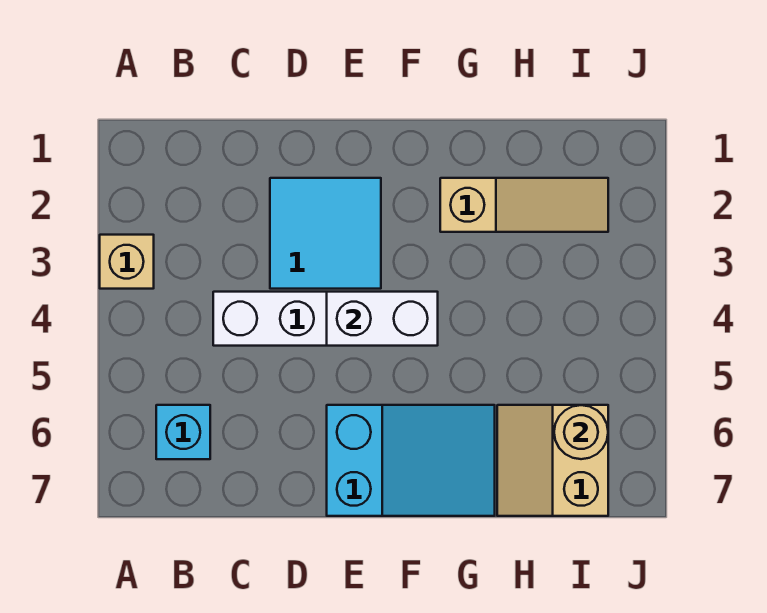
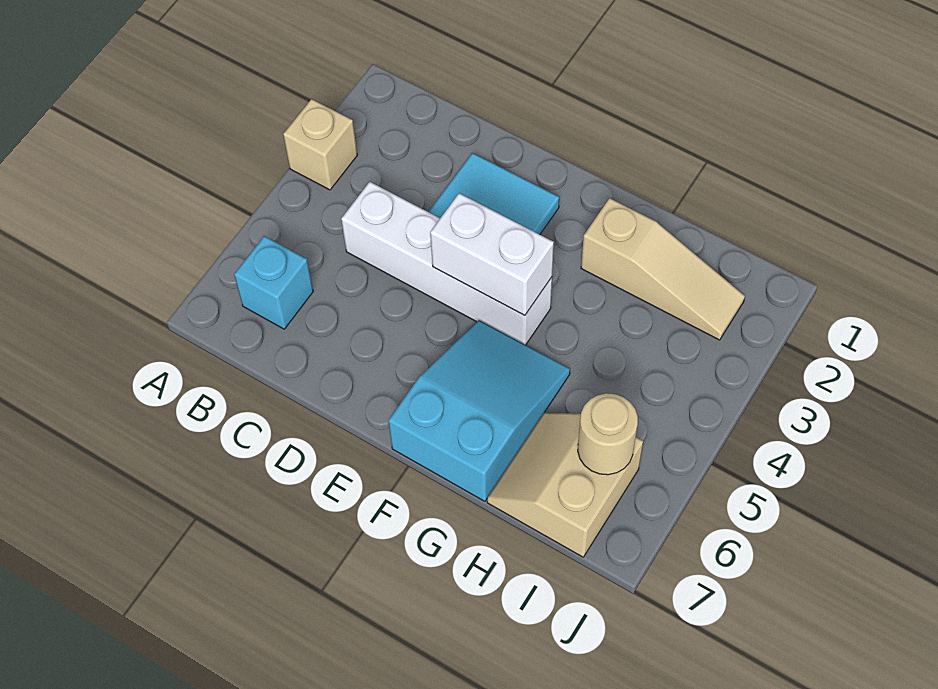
cyan 2x3 slope [327,405,495,516] -> cyan 2x3 slope turned to [388,320,570,501]

